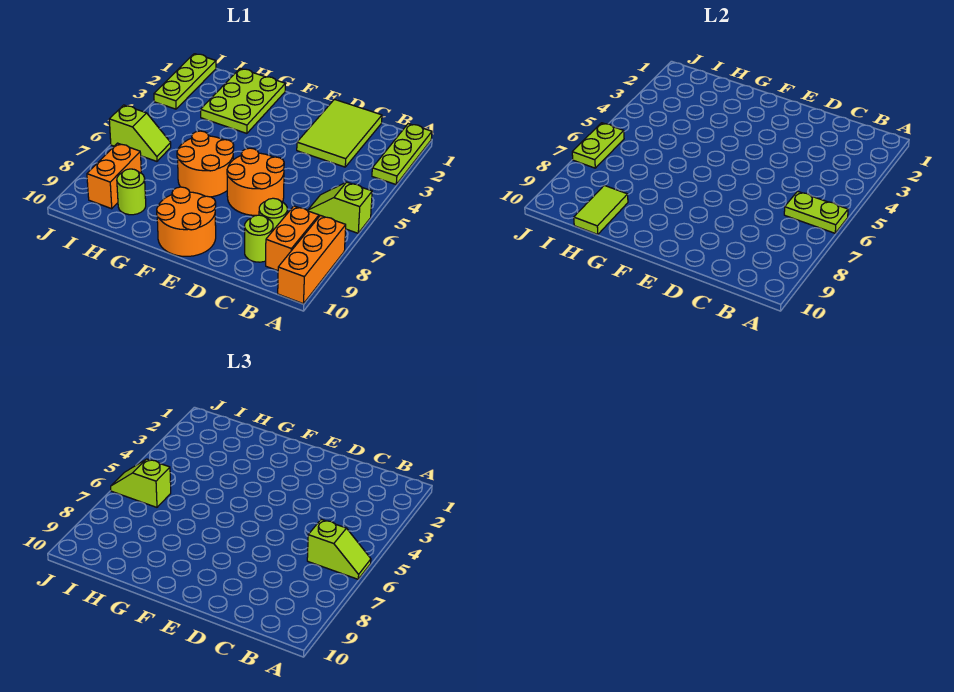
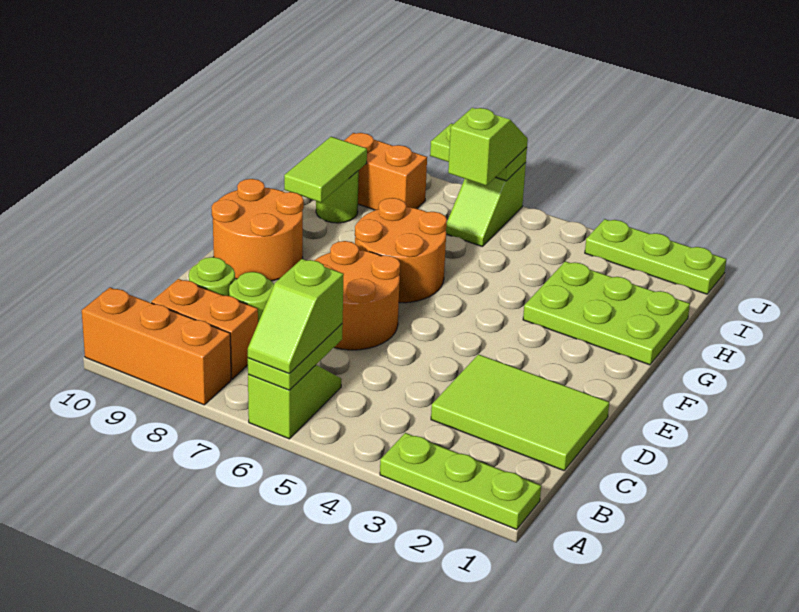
lime 1x2 tile [574,185,628,235] -> lime 1x2 tile turned to [284,137,367,202]

